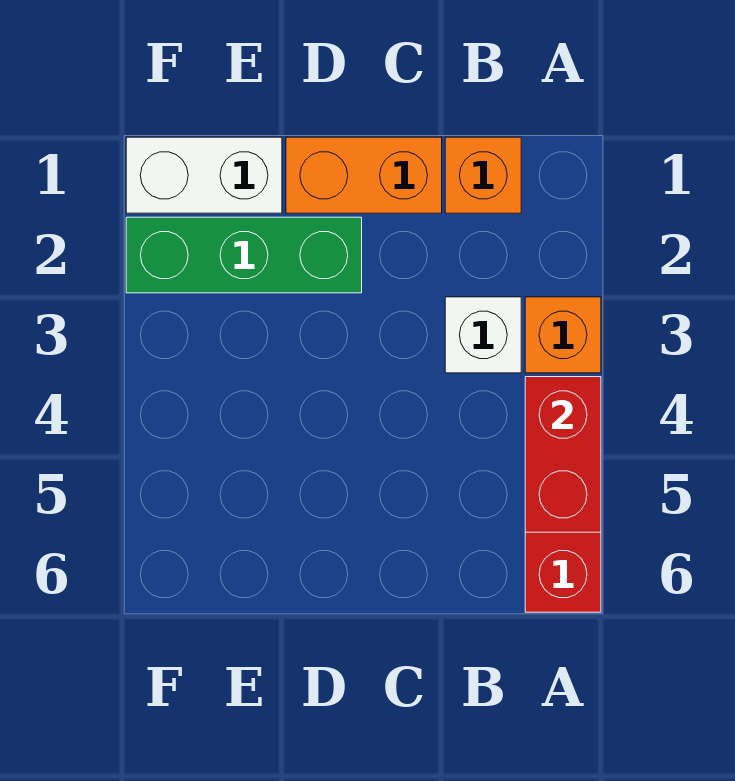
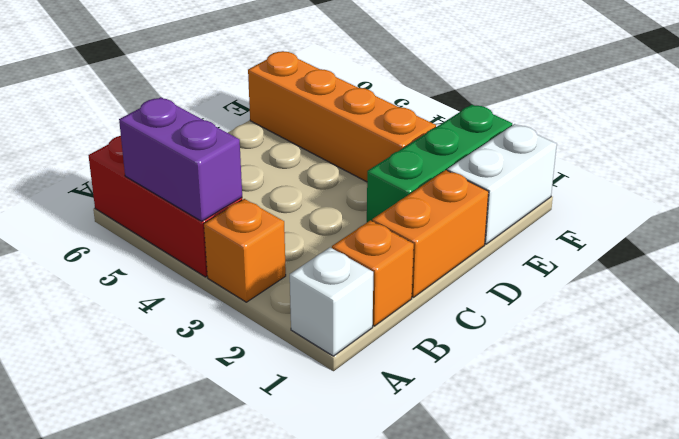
red 1x2 brick [525,377,601,532] -> purple 1x2 brick [119,97,242,221]
white 1x1 brick [445,297,521,373] -> white 1x1 brick moved to [290,247,373,356]
none -> orange 1x4 brick [248,51,436,182]

